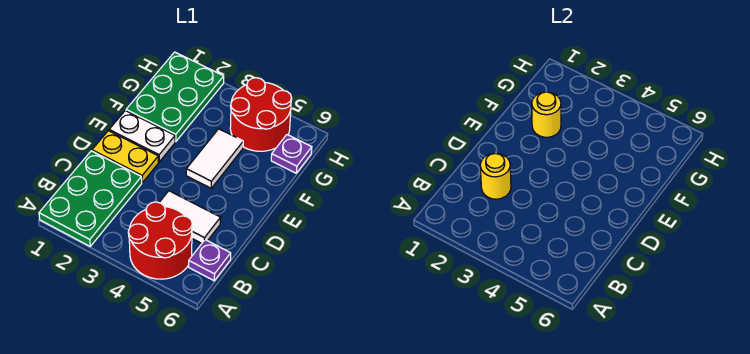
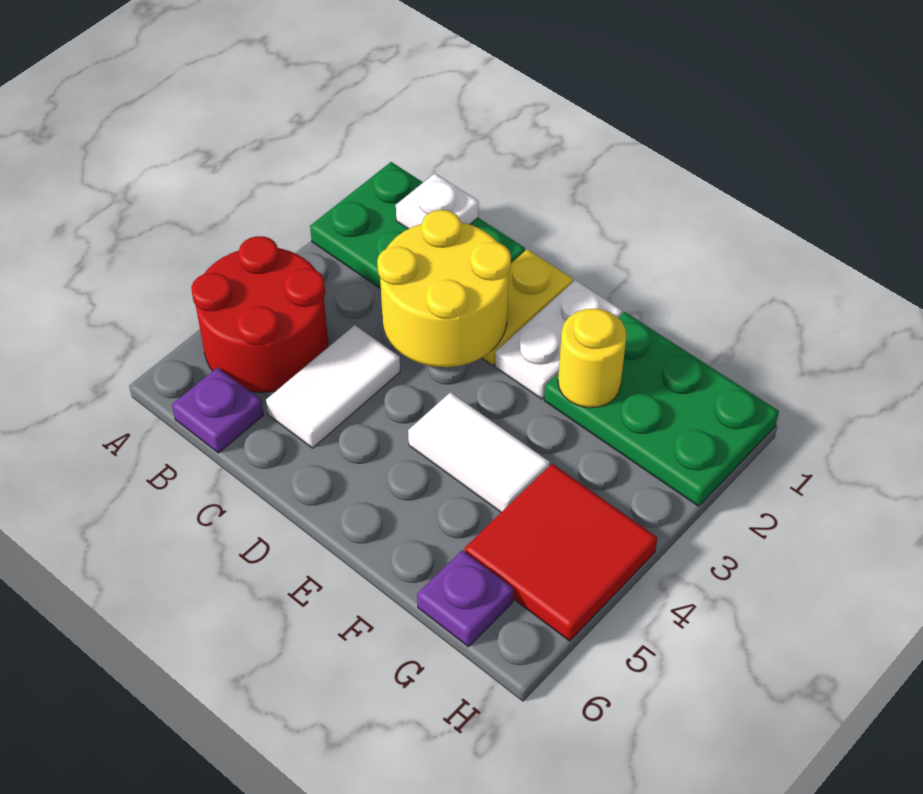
none -> white 1x1 plate [396,173,479,229]
yellow 1x1 round brick [480,153,511,199] -> yellow 2x2 round brick [377,210,511,367]
red 2x2 round brick [230,78,292,151] -> red 2x2 tile [465,464,658,641]

